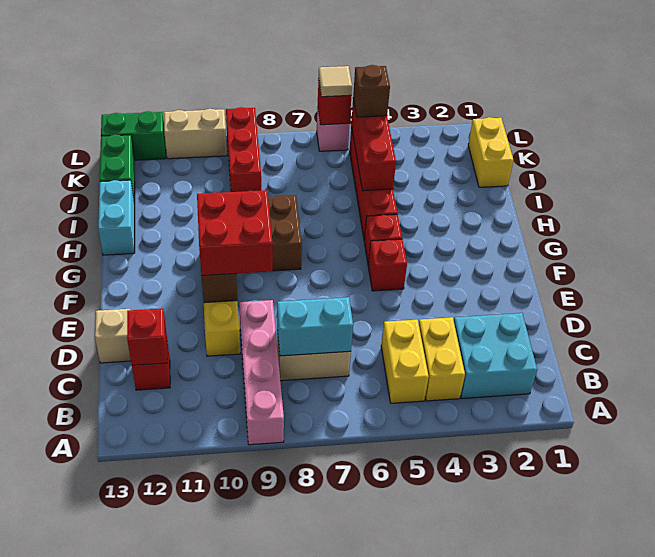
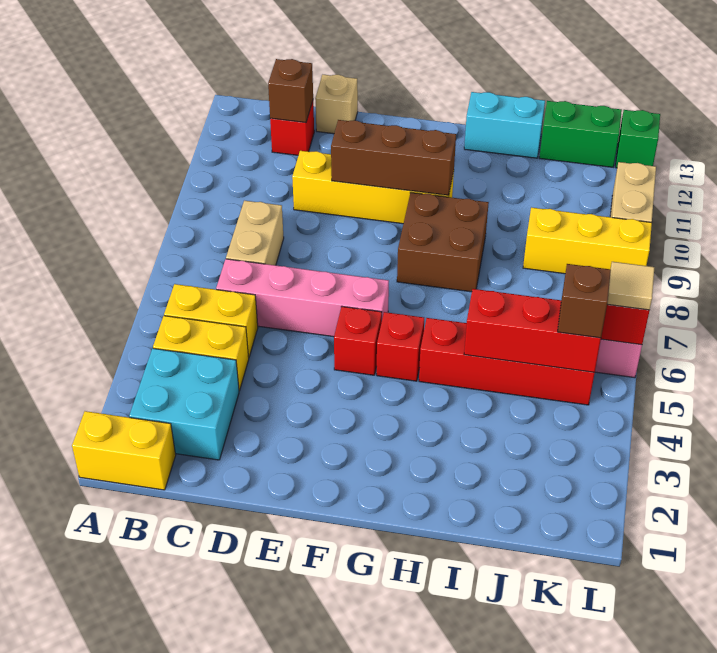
pink 1x4 brick [239,300,284,445] -> pink 1x4 brick moved to [216,259,389,337]
cyan 1x2 brick [277,297,353,356] -> none
red 1x1 brick [127,308,167,365] -> brown 1x1 brick [268,59,313,123]
red 2x2 brick [197,190,273,276] -> none
yellow 1x2 brick [468,117,513,187] -> yellow 1x2 brick moved to [72,411,176,490]
red 1x3 brick [226,107,261,192] -> yellow 1x3 brick [523,207,652,274]
green 1x2 brick [101,111,166,160] -> green 1x1 brick [616,110,660,168]

